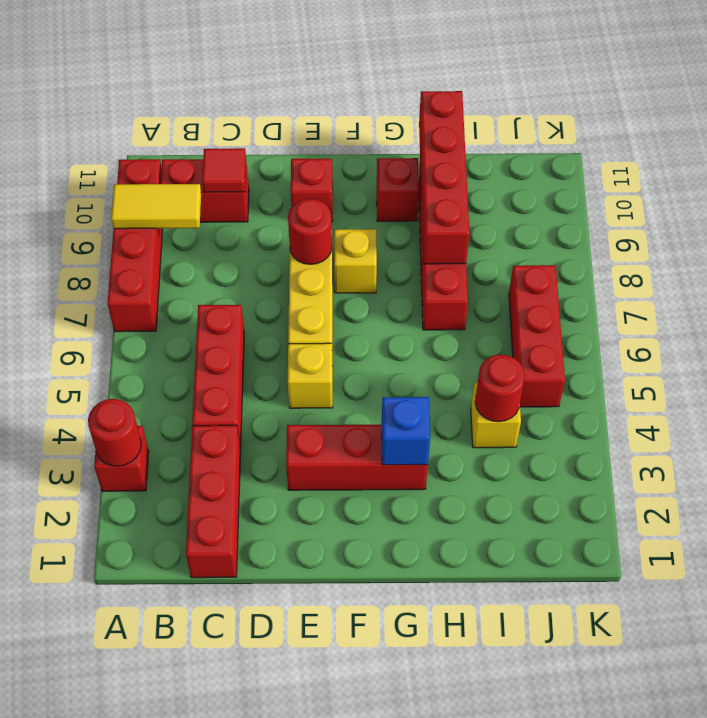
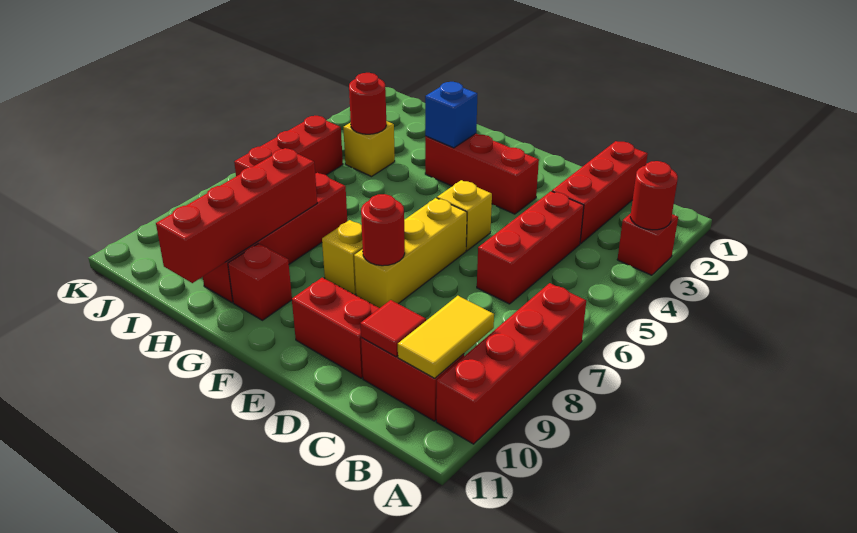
yellow 1x2 tile [111,184,201,229] -> yellow 1x2 tile turned to [398,296,494,378]
red 1x1 brick [291,159,333,221] -> red 1x2 brick [292,278,379,378]

